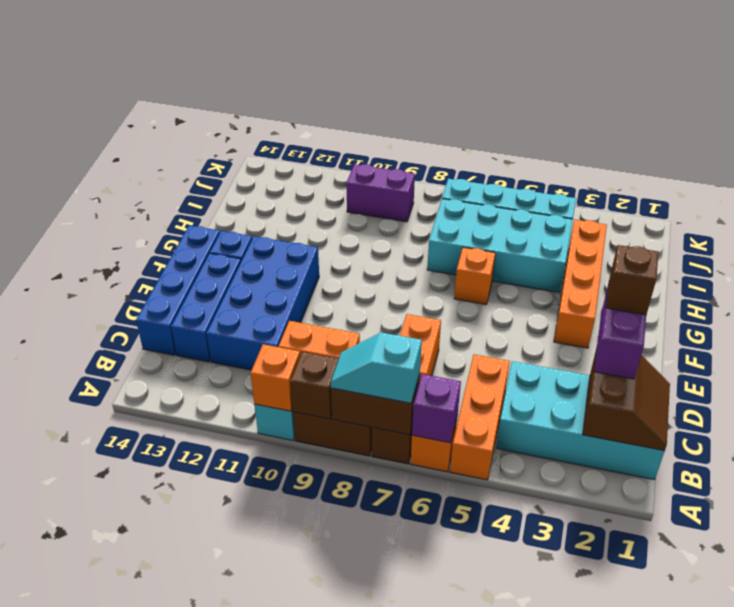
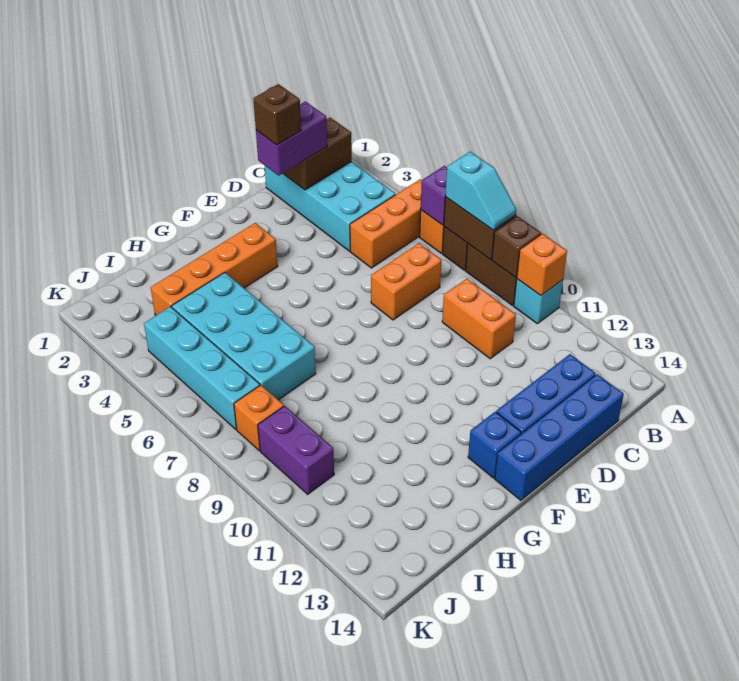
blue 2x4 brick [206,236,319,370] -> none
orange 1x1 brick [454,247,495,304] -> orange 1x1 brick moved to [234,385,284,451]

